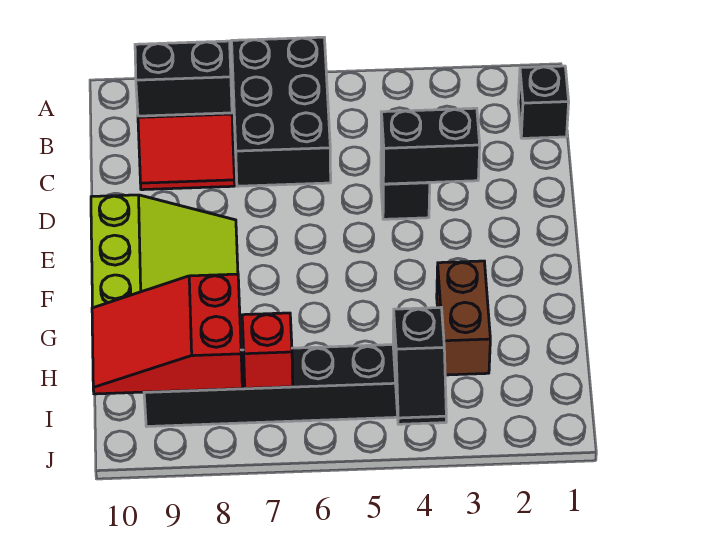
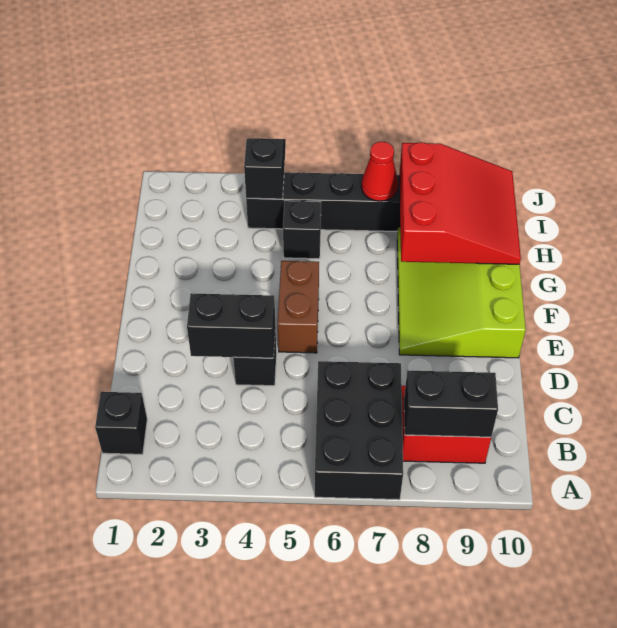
brown 1x2 brick [437,261,490,375] -> brown 1x2 brick moved to [278,261,319,353]
none -> black 1x1 brick [283,201,321,259]
red 2x3 slope [92,274,242,394] -> red 3x3 slope [399,142,521,264]
red 1x1 brick [242,313,293,388] -> red 1x1 cone [361,142,398,201]

